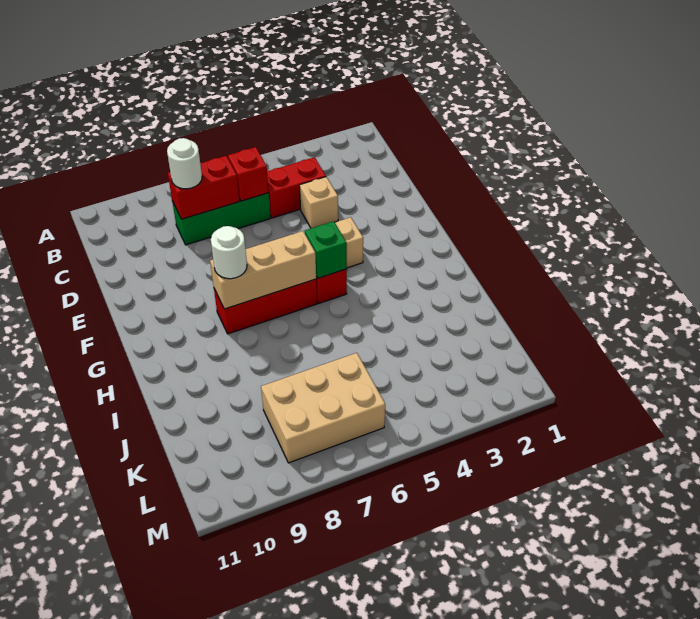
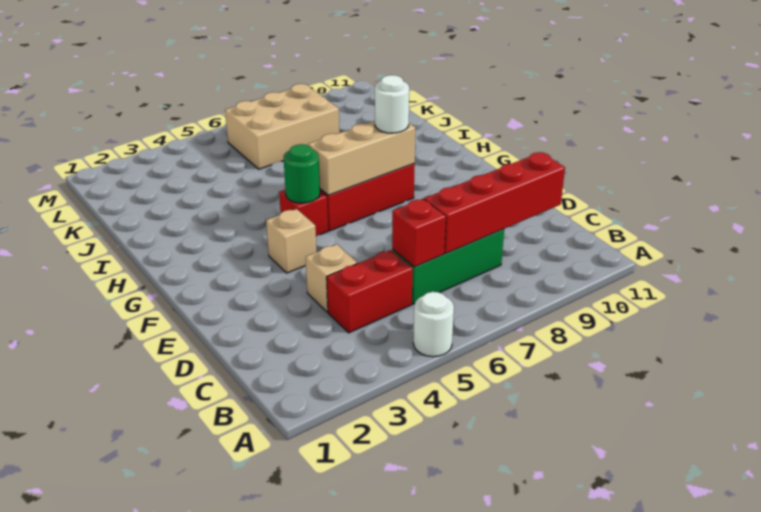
red 1x2 brick [168,156,239,219] -> red 1x4 brick [424,152,565,253]
white 1x1 round brick [167,138,202,189] -> white 1x1 round brick moved to [413,292,454,357]
green 1x1 brick [305,221,347,278] -> green 1x1 round brick [283,144,320,203]

